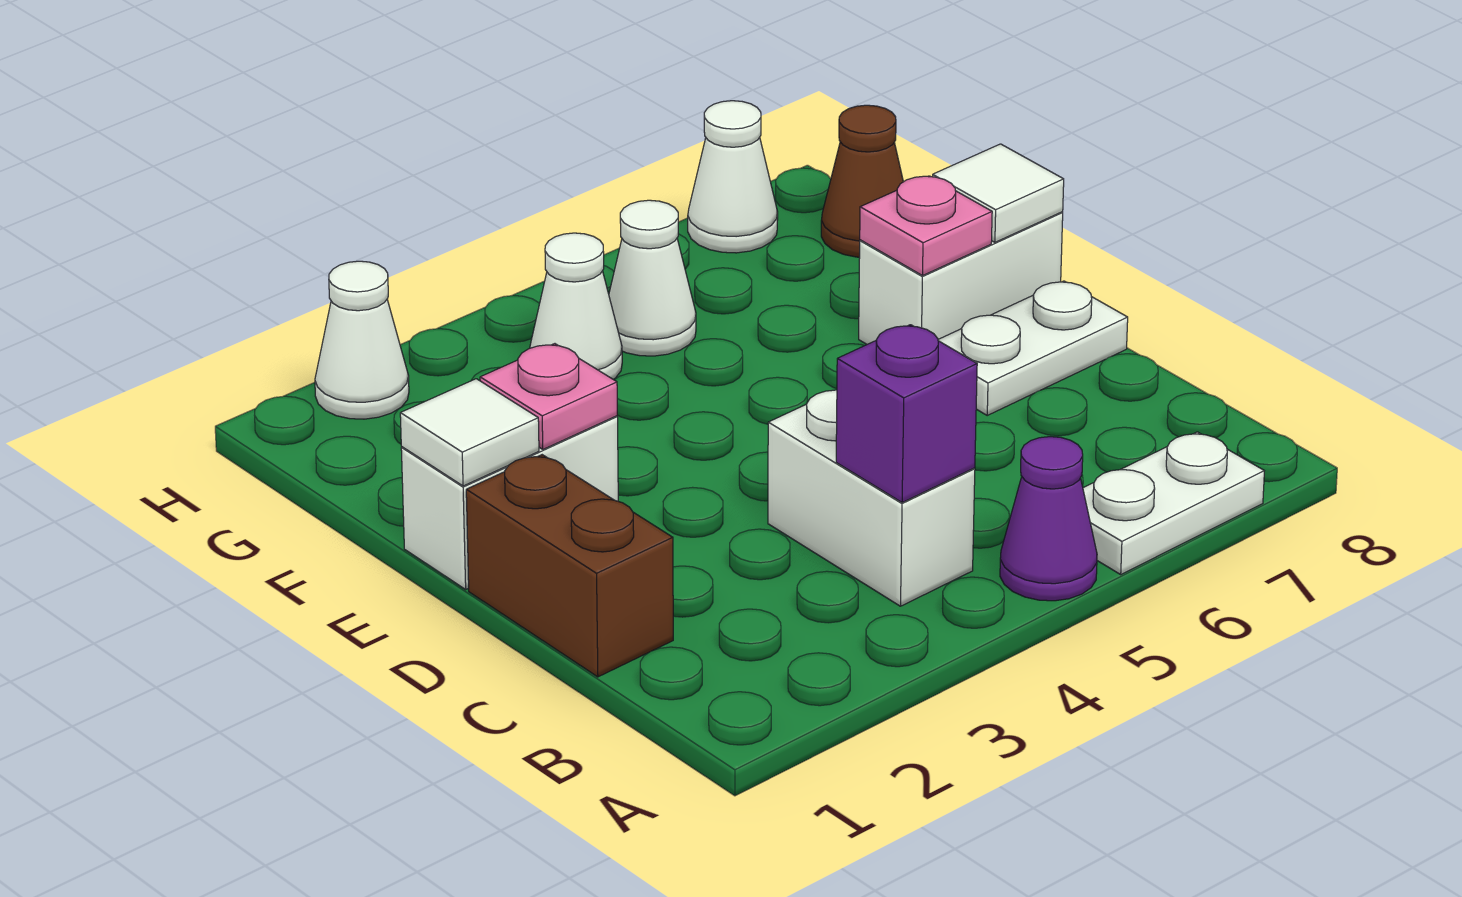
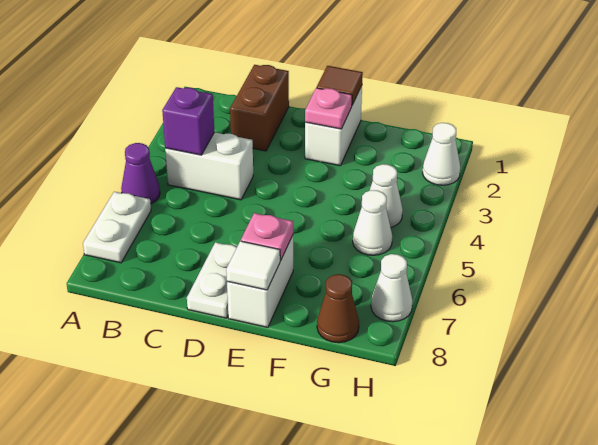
brown 1x2 brick [466,455,673,677] -> brown 1x2 brick turned to [230,65,289,151]
white 1x1 tile [400,379,539,486] -> brown 1x1 tile [317,66,363,105]

